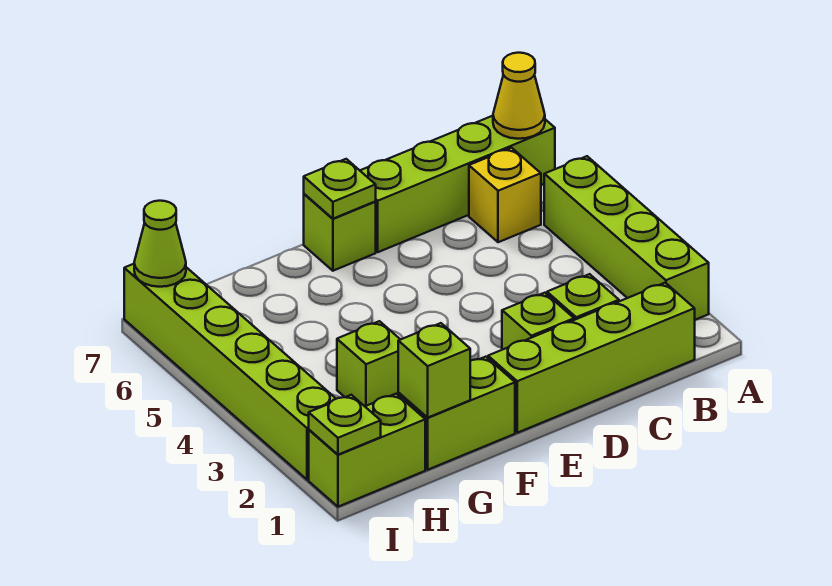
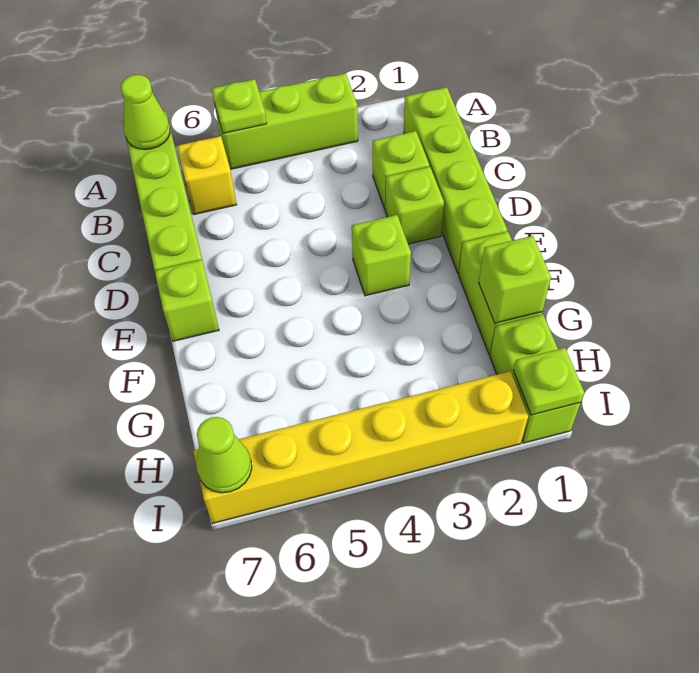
lime 1x4 brick [544,156,709,320] -> lime 1x3 brick [215,73,358,169]
yellow 1x1 cone [493,53,545,139] -> lime 1x1 cone [121,75,170,149]
lime 1x1 plate [304,159,376,219] -> lime 1x1 plate moved to [212,79,267,133]
lime 1x1 brick [337,321,401,406] -> lime 1x1 brick moved to [352,215,411,296]
lime 1x6 brick [124,264,336,480] -> yellow 1x6 brick [193,371,528,523]

